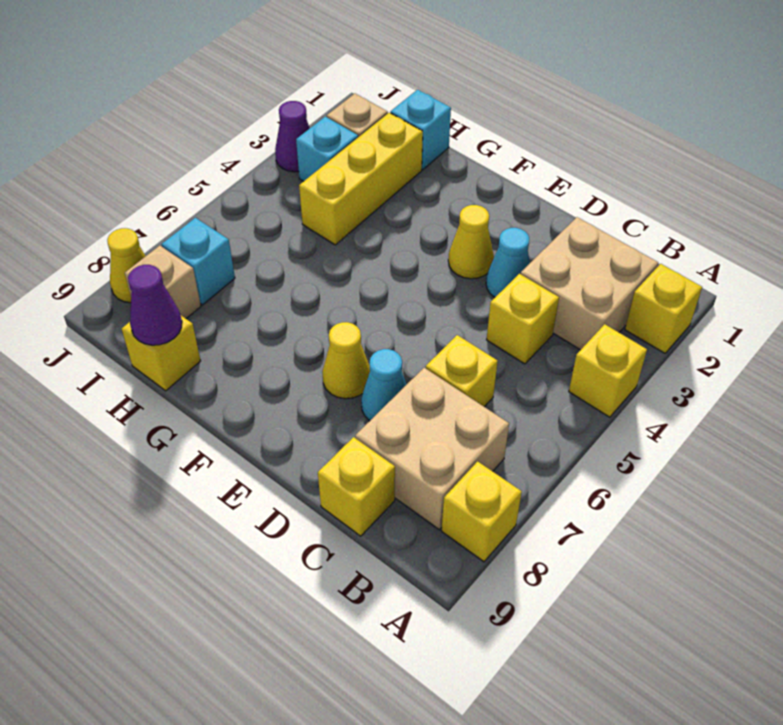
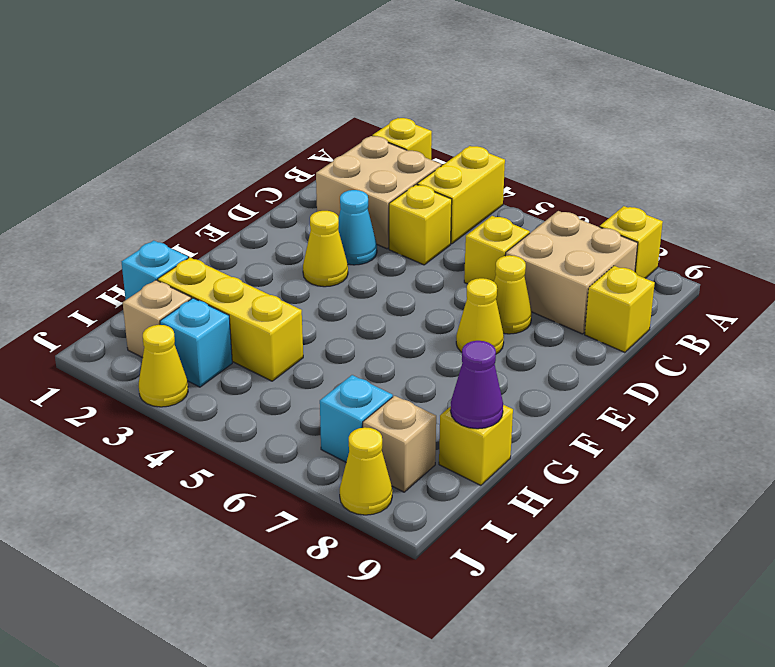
yellow 1x1 brick [569,324,647,417] -> yellow 1x2 brick [417,146,505,244]
cyan 1x1 cone [361,349,407,421] -> yellow 1x1 cone [494,255,532,334]
purple 1x1 cone [275,101,310,172] -> yellow 1x1 cone [139,325,188,407]

